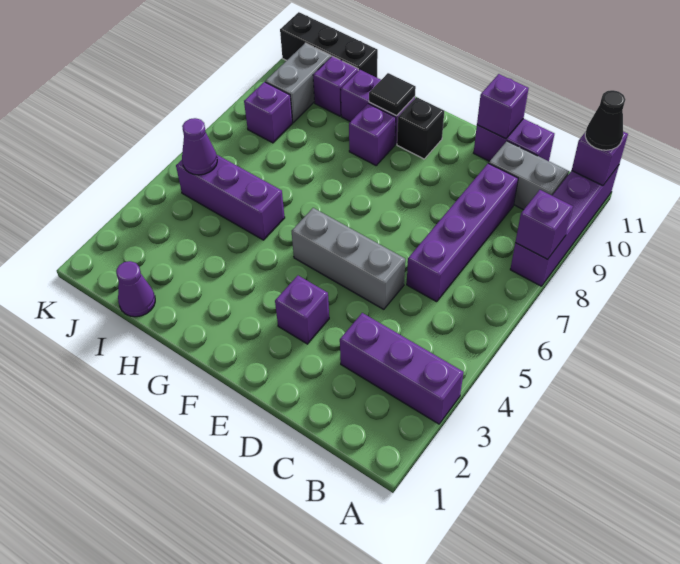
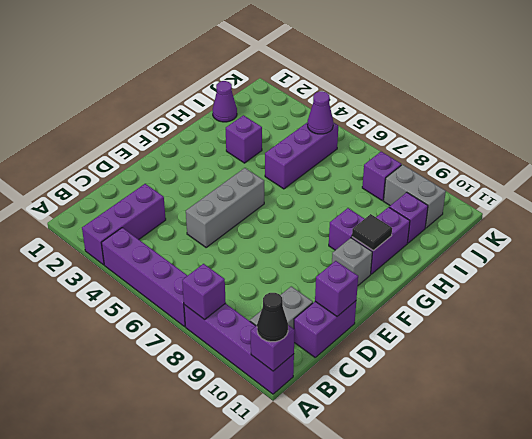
purple 1x4 brick [407,163,518,302] -> purple 1x4 brick moved to [102,228,187,327]
purple 1x1 brick [275,276,329,344] -> purple 1x1 brick moved to [226,115,262,163]
black 1x1 brick [397,97,444,159] -> grey 1x1 brick [332,238,372,285]
black 1x3 brick [280,12,378,78] -> none

